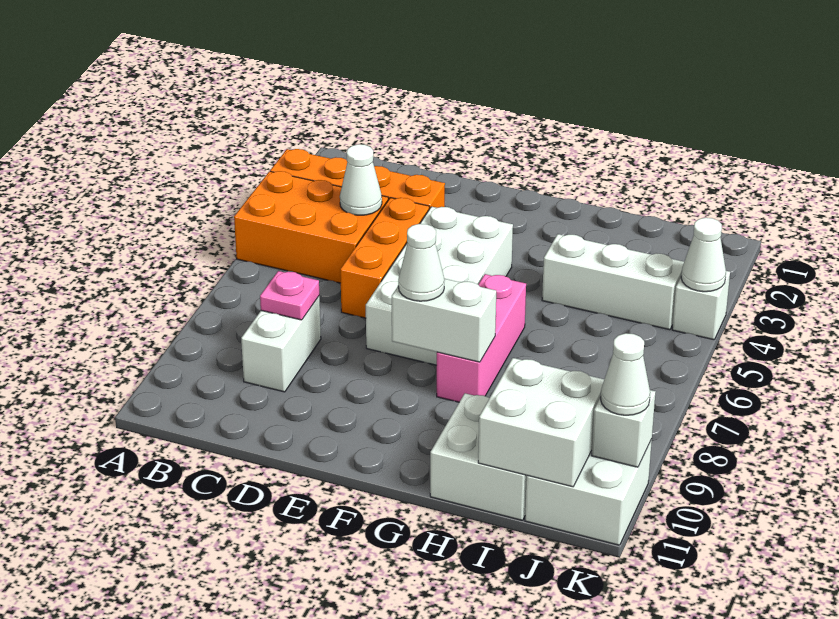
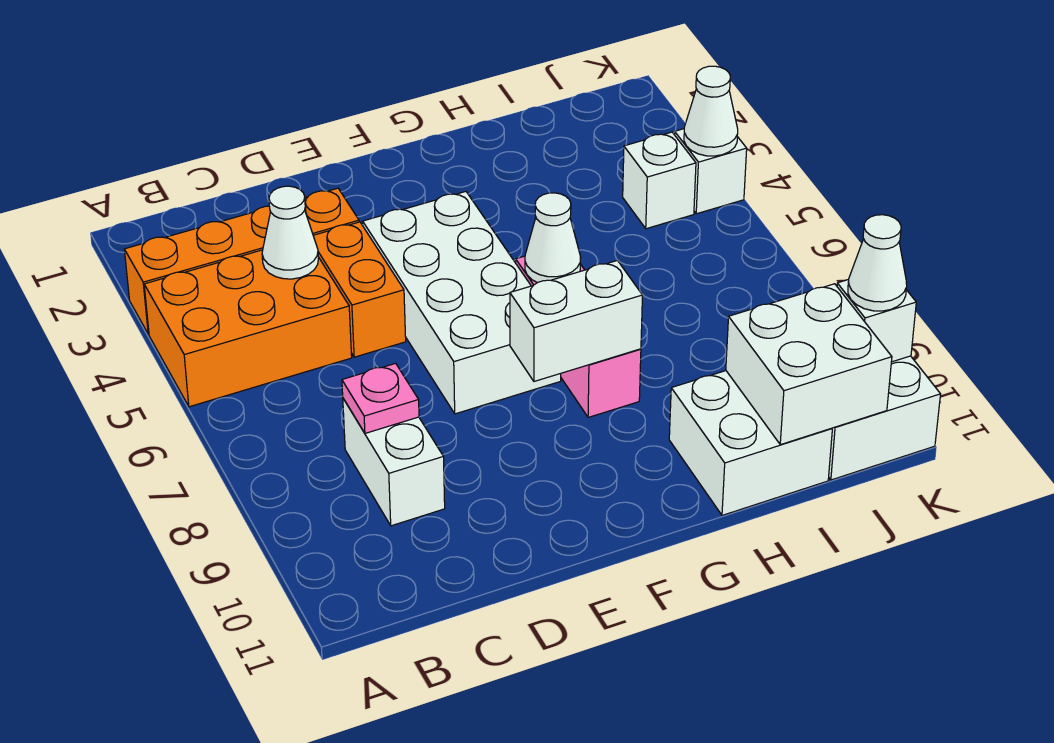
orange 1x3 brick [340,198,429,318] -> orange 1x2 brick [313,222,406,357]
white 1x1 cone [398,224,444,301] -> white 1x1 cone moved to [525,193,581,283]
white 1x3 brick [542,234,684,330] -> white 1x1 brick [623,132,696,229]

